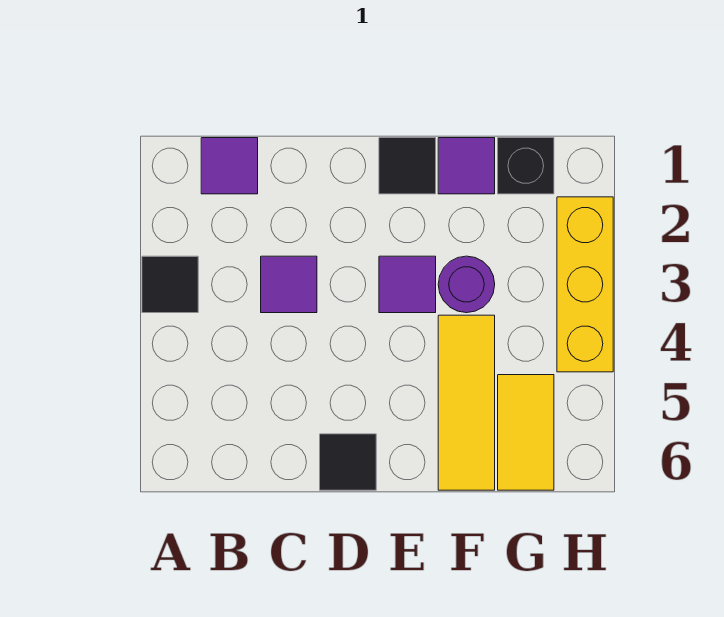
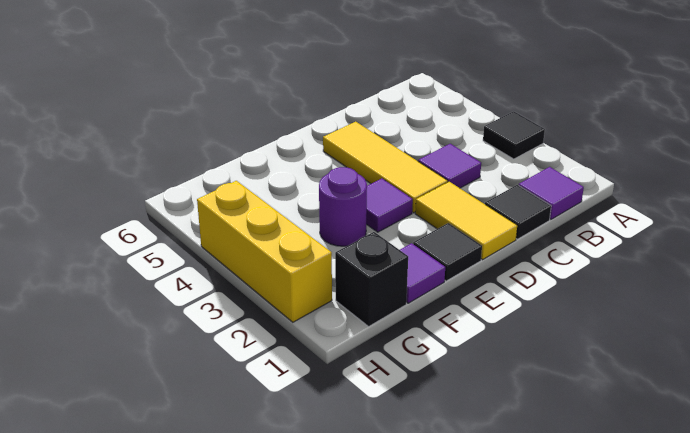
black 1x1 tile [320,434,376,490] -> black 1x1 tile moved to [485,185,551,239]
yellow 1x3 tile [438,315,495,490] -> yellow 1x3 tile moved to [323,122,448,213]
yellow 1x2 tile [498,375,554,490] -> yellow 1x2 tile moved to [415,182,517,260]

